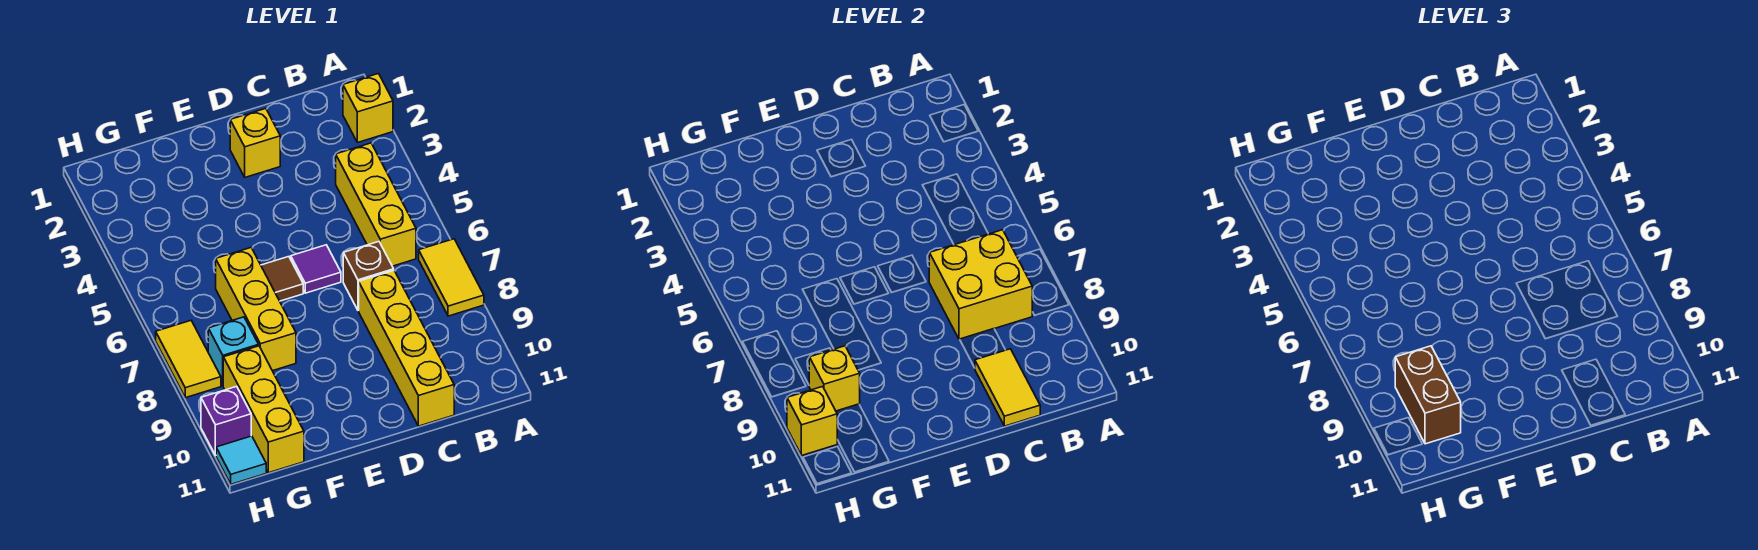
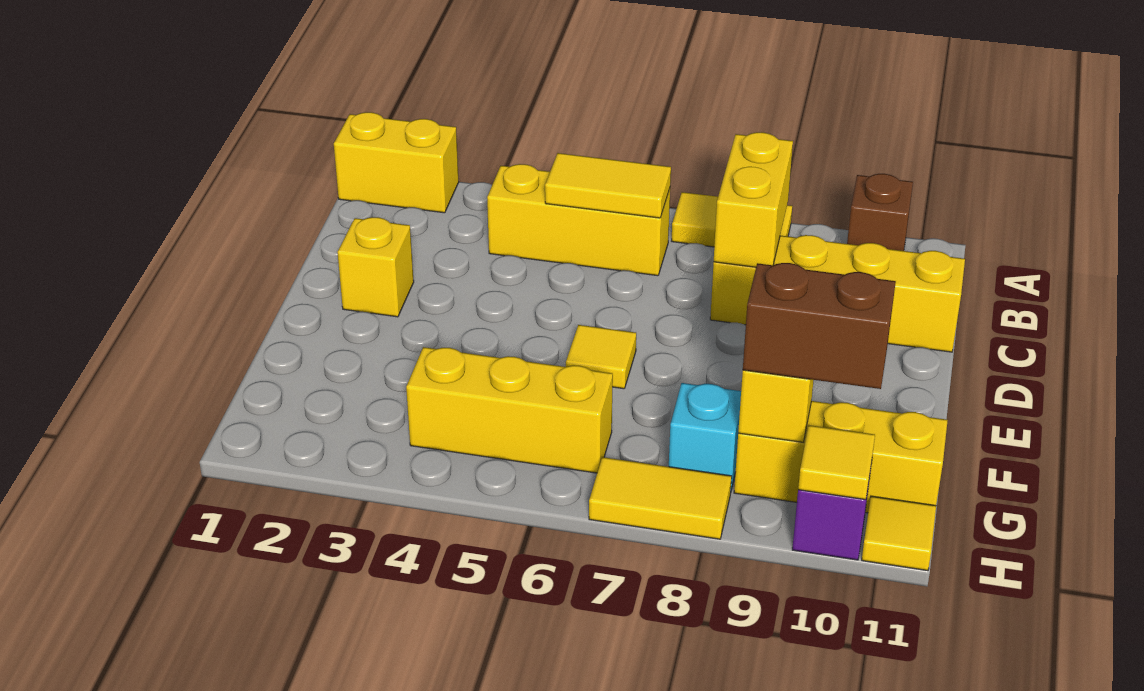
yellow 1x1 brick [343,74,393,143] -> yellow 1x2 brick [334,112,459,213]
yellow 2x2 brick [929,230,1032,339] -> yellow 1x2 brick [714,132,793,267]
brown 1x1 brick [343,242,394,310] -> brown 1x1 brick moved to [847,174,913,251]
yellow 1x2 tile [975,349,1040,426] -> yellow 1x2 tile moved to [545,153,671,218]
purple 1x1 tile [291,245,341,293] -> none
brown 1x1 tile [261,257,303,301] -> yellow 1x1 tile [566,325,636,389]
yellow 1x3 brick [216,248,296,371] -> yellow 1x3 brick moved to [406,347,613,473]
yellow 1x1 brick [787,386,837,455] -> yellow 1x1 tile [798,425,875,500]
cyan 1x1 tile [216,436,266,484] -> yellow 1x1 tile [862,496,936,571]

